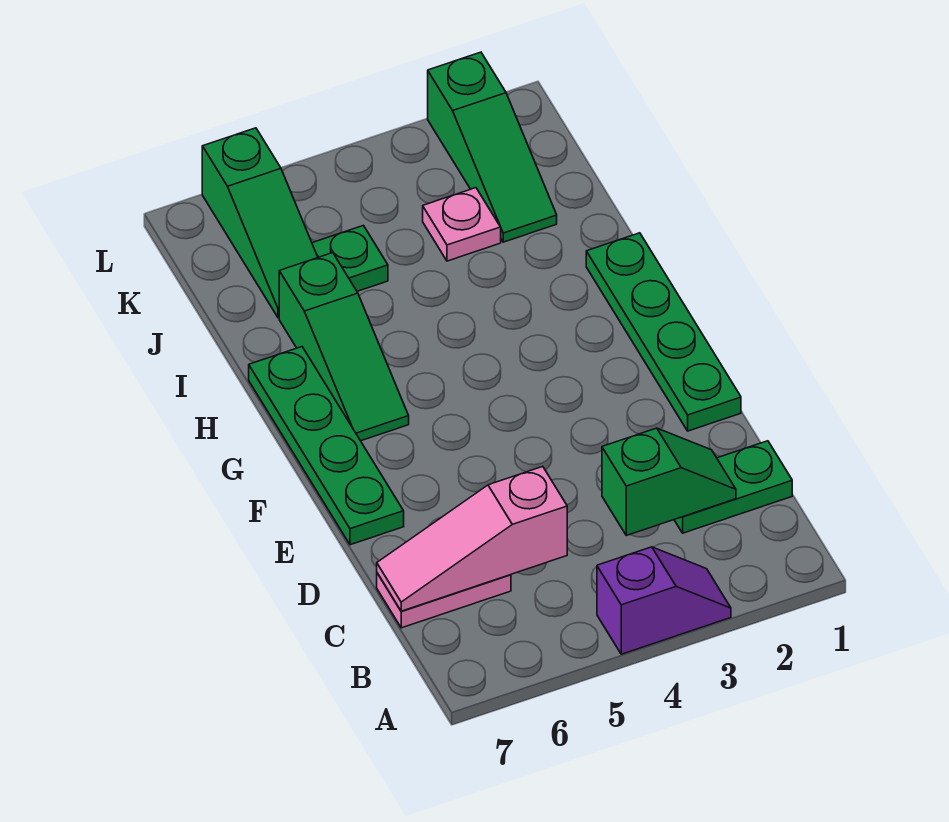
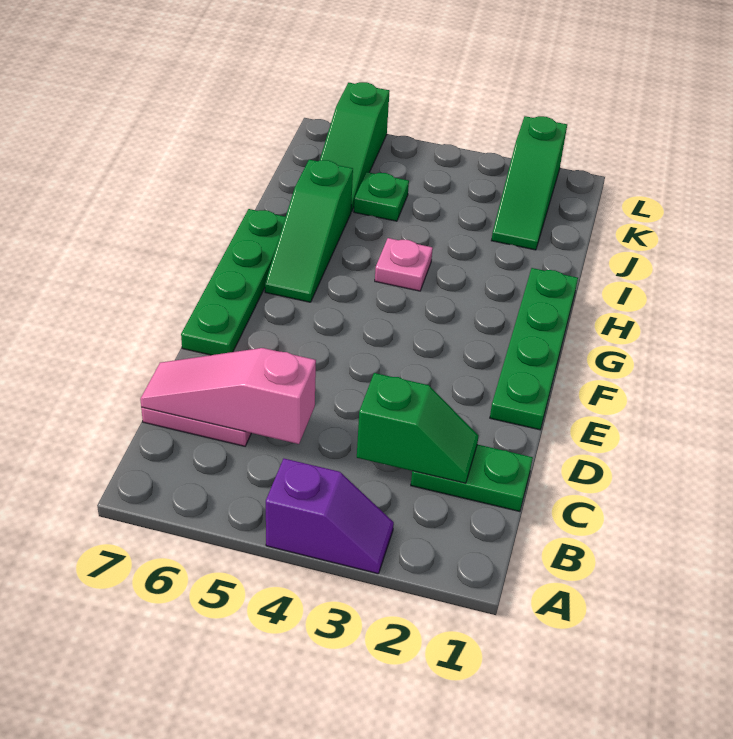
pink 1x1 plate [423,188,501,261] -> pink 1x1 plate moved to [375,238,433,291]

